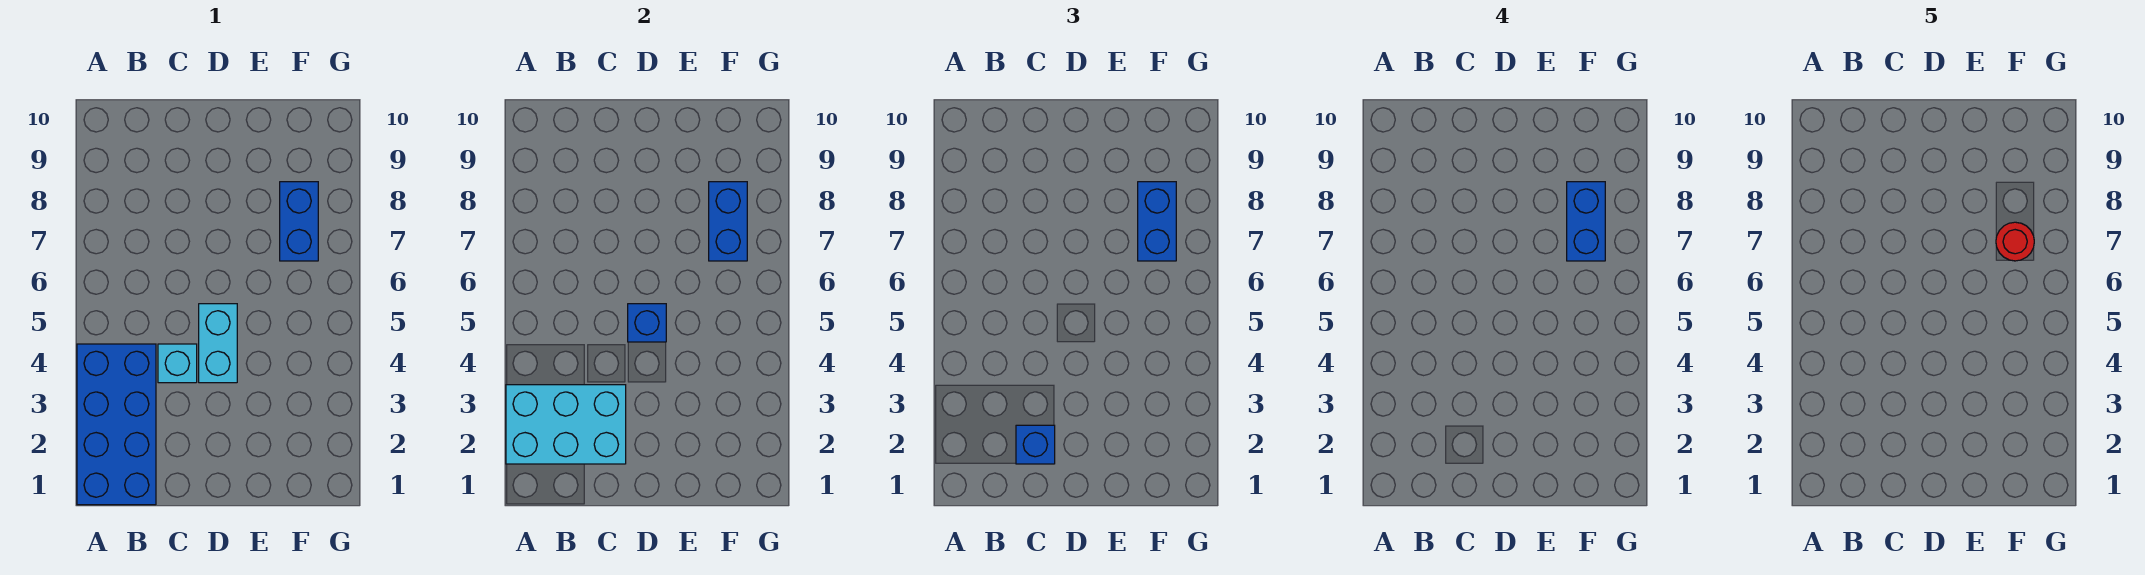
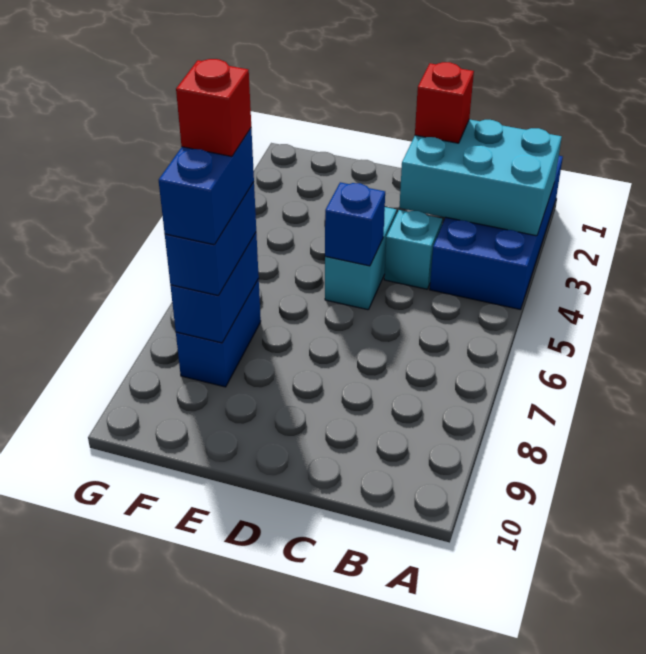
blue 1x1 brick [1016,425,1055,464] -> red 1x1 brick [415,62,474,143]
red 1x1 round brick [1996,222,2034,261] -> red 1x1 brick [176,59,251,157]

